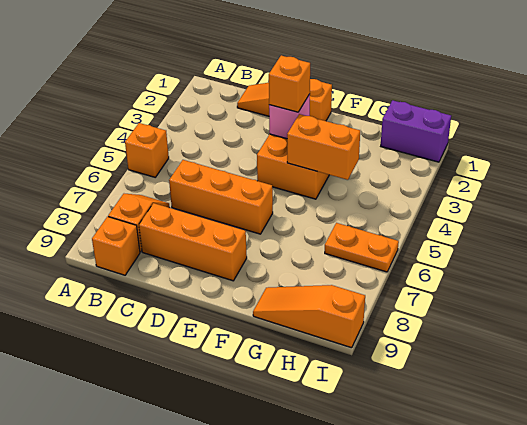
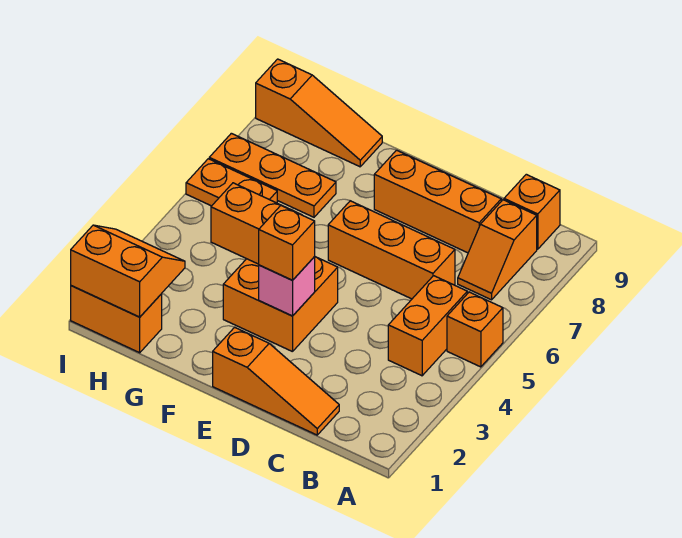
none -> orange 1x2 brick [388,276,467,376]
none -> orange 1x3 plate [209,133,336,217]
purple 1x2 brick [381,100,451,162] -> orange 1x2 brick [71,286,162,353]
none -> orange 2x2 slope [71,225,185,317]

